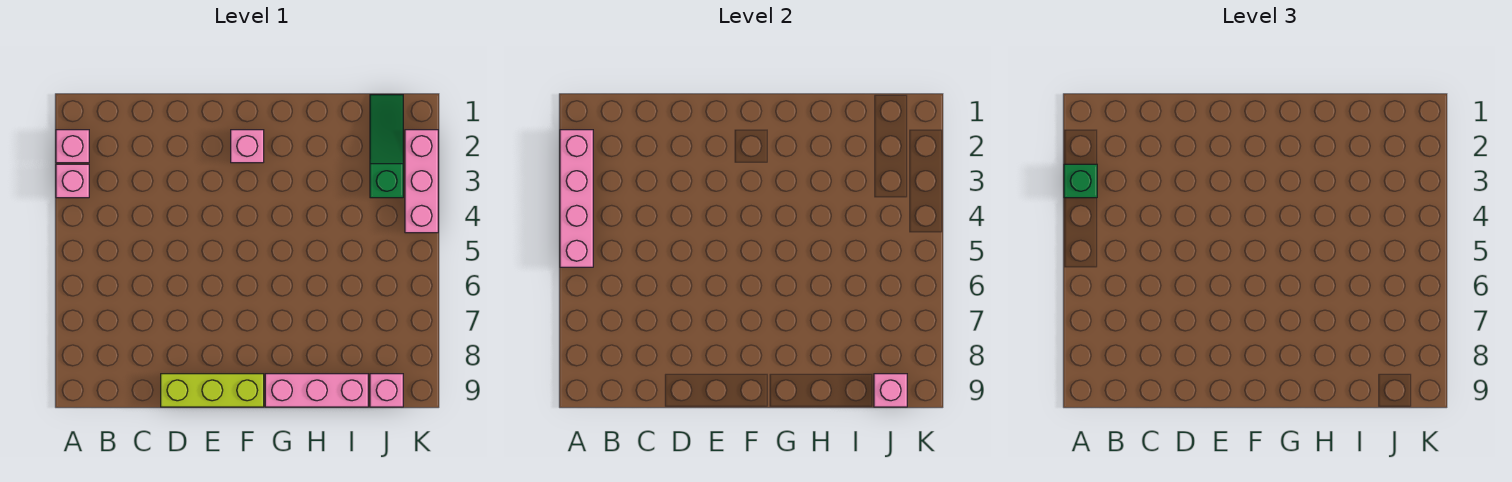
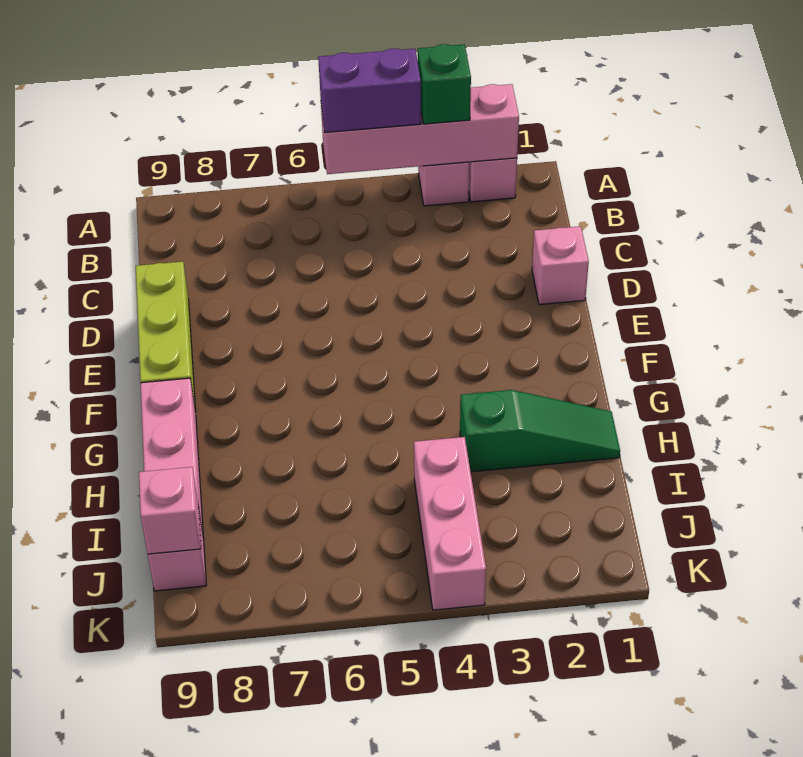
none -> purple 1x2 brick [318,48,421,132]
pink 1x1 brick [231,130,264,163] -> pink 1x1 brick moved to [532,226,589,305]
green 1x3 slope [370,95,403,198] -> green 1x3 slope moved to [460,390,620,472]
pink 1x3 brick [405,130,438,233] -> pink 1x3 brick turned to [414,437,486,610]

